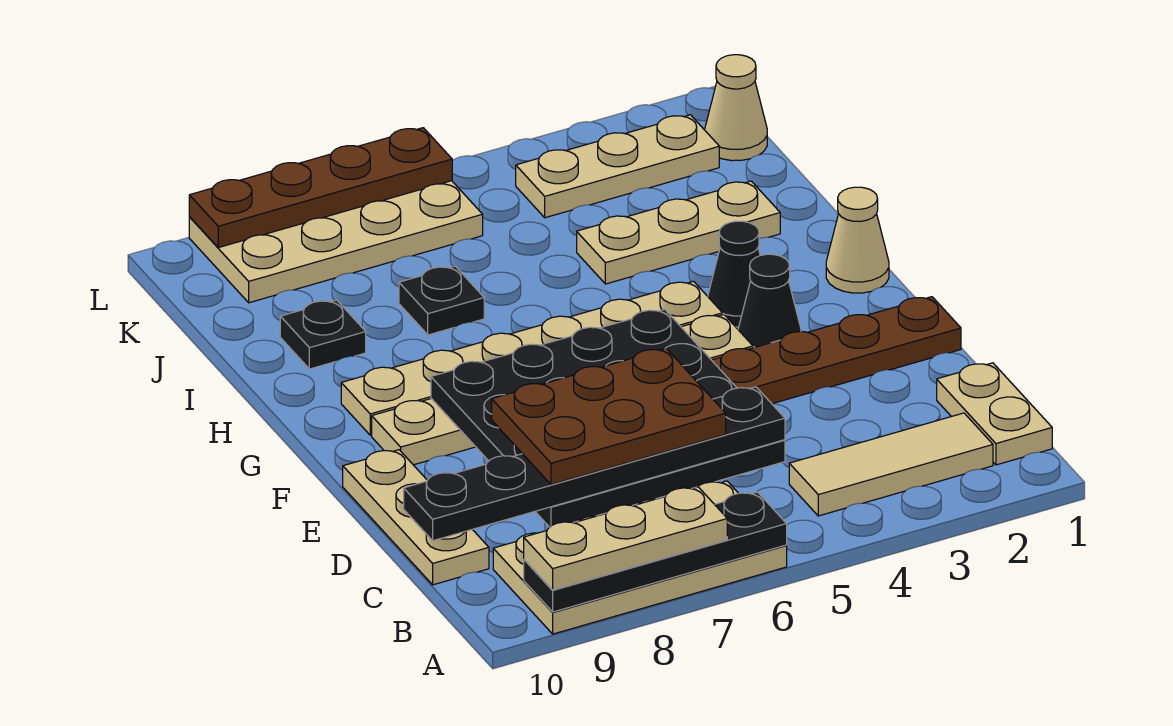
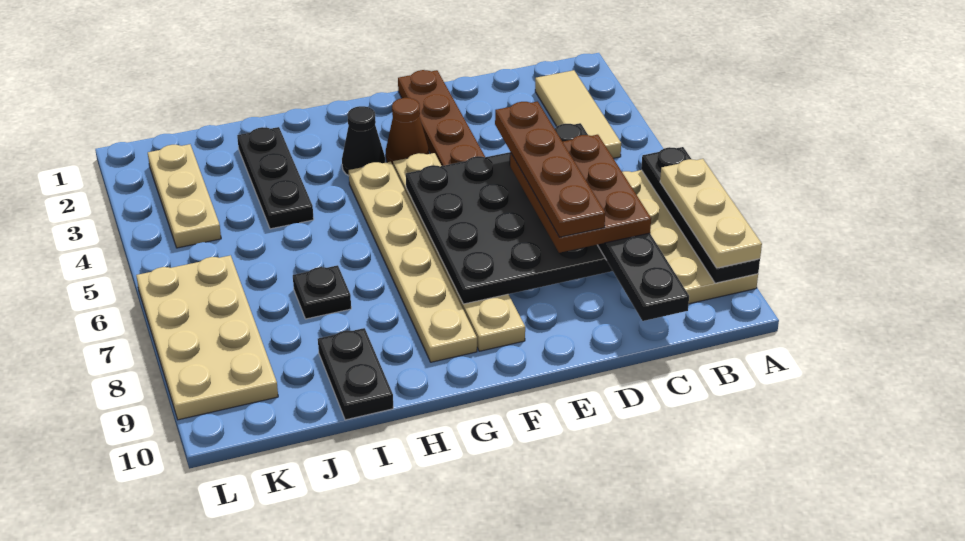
tan 1x2 plate [937,363,1052,465] -> none
tan 1x3 plate [343,450,489,585] -> none
black 1x1 cone [738,254,801,348] -> brown 1x1 cone [386,98,429,165]
tan 1x1 cone [826,187,889,293] -> none
tan 1x3 plate [577,181,780,284] -> black 1x3 plate [237,127,314,229]
black 1x1 plate [280,300,366,369] -> black 1x2 plate [318,328,393,420]
tan 1x1 cone [705,55,767,161] -> none
brown 1x4 plate [189,128,452,248] -> brown 1x4 plate moved to [495,101,605,237]

